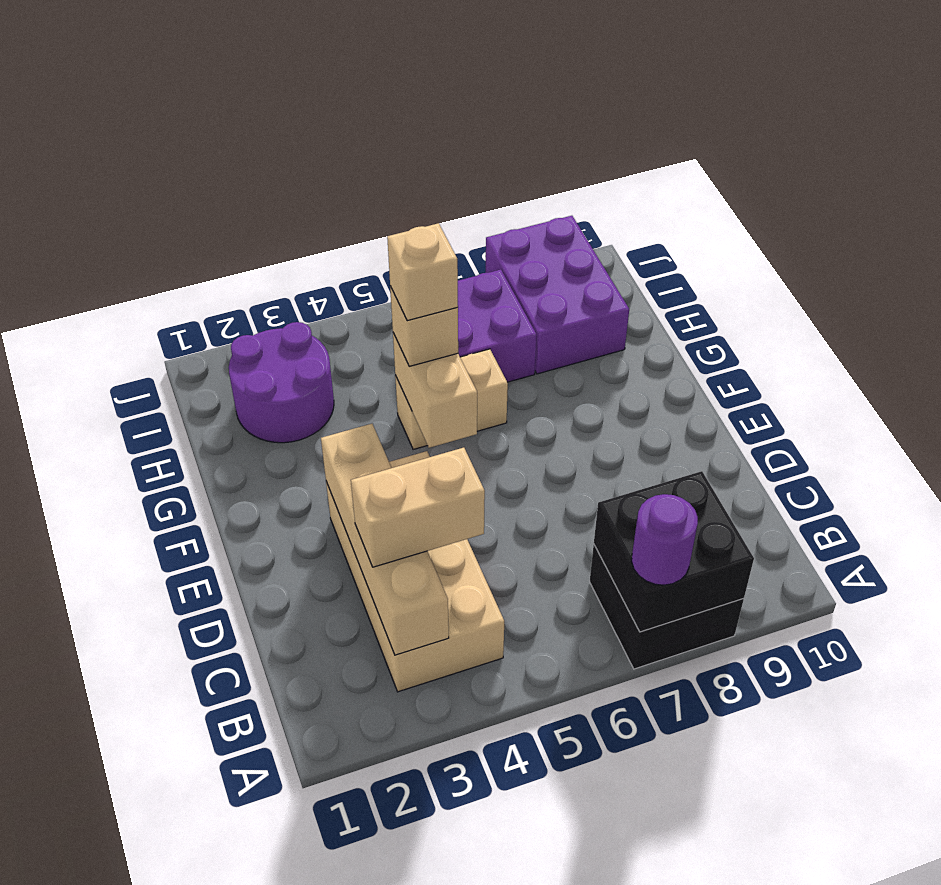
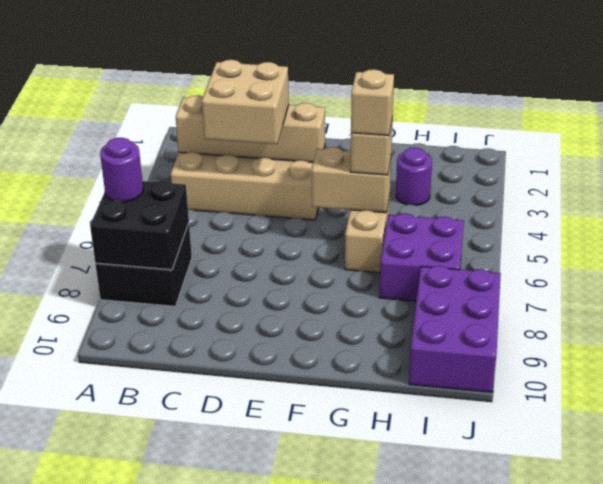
tan 1x2 brick [351,448,485,567] -> tan 2x2 brick [202,60,289,144]
purple 2x2 round brick [229,322,334,443] -> purple 1x1 round brick [396,148,432,205]
purple 2x3 brick [486,216,629,374] -> purple 2x3 brick turned to [409,266,501,392]

